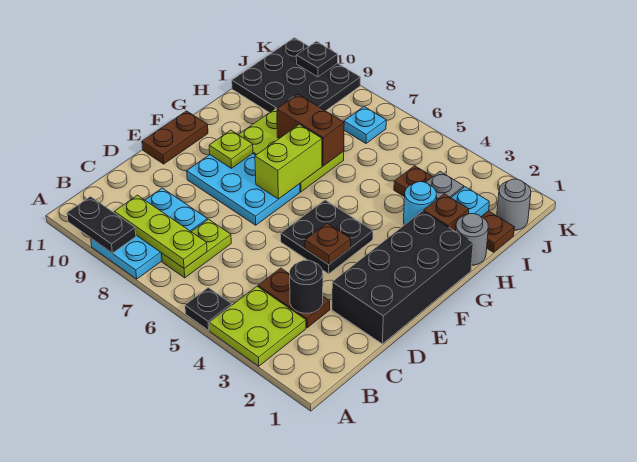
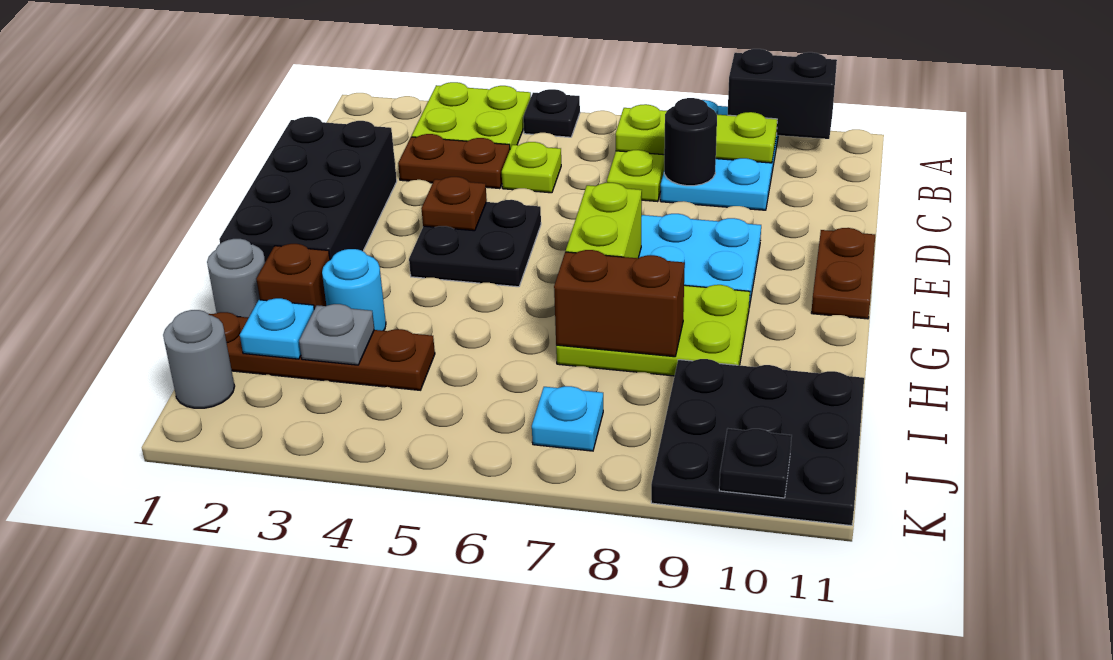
black 1x2 plate [67,197,136,253] -> black 1x2 brick [728,49,837,139]
black 1x1 round brick [290,260,323,313] -> black 1x1 round brick moved to [664,98,717,186]
lime 1x1 plate [209,130,253,168] -> lime 1x1 plate moved to [502,142,561,193]

